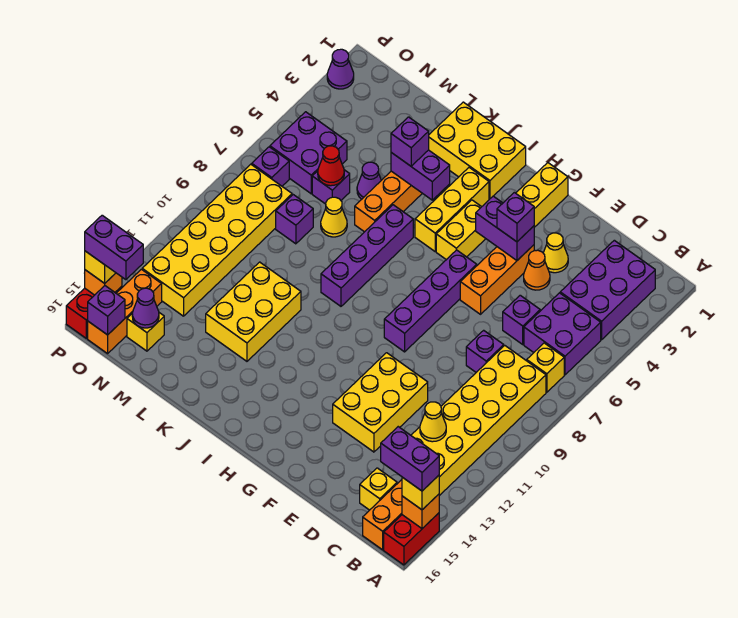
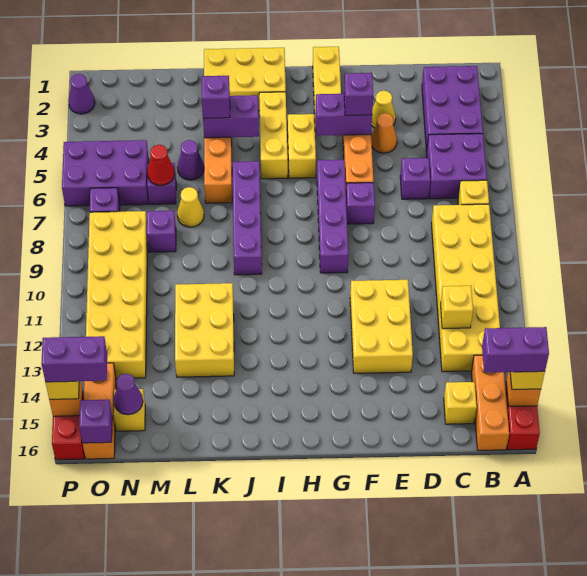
yellow 1x1 cone [420,402,446,442] -> yellow 1x1 brick [441,286,473,329]
purple 1x1 brick [466,330,504,372] -> purple 1x1 brick moved to [346,183,375,224]
purple 2x2 brick [270,112,347,194] -> purple 2x3 brick [62,140,149,206]

